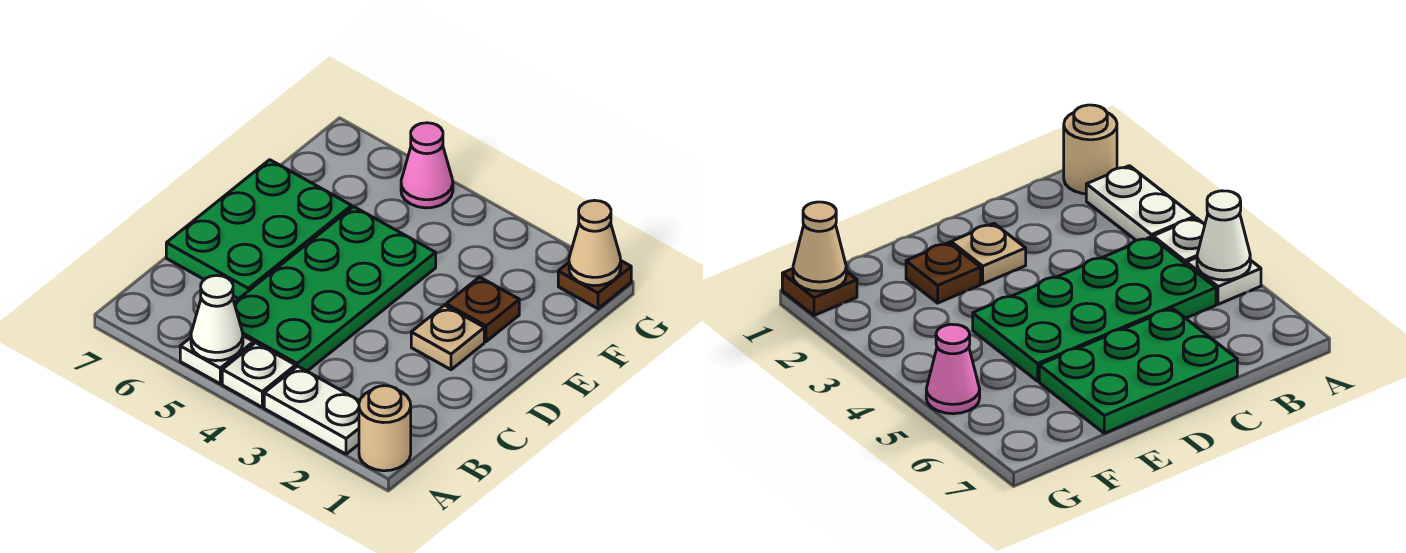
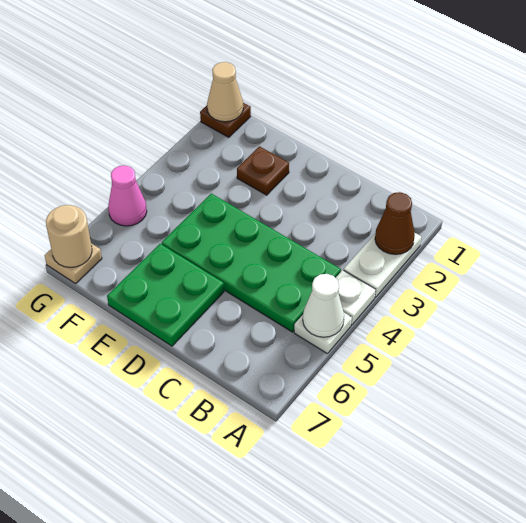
tan 1x1 round brick [359,386,411,471] -> tan 1x1 round brick moved to [46,205,92,267]
none -> brown 1x1 cone [375,192,415,255]
green 2x3 plate [166,160,352,299] -> green 2x2 plate [107,244,224,346]
tan 1x1 plate [411,305,484,370] -> tan 1x1 plate moved to [45,243,102,283]

